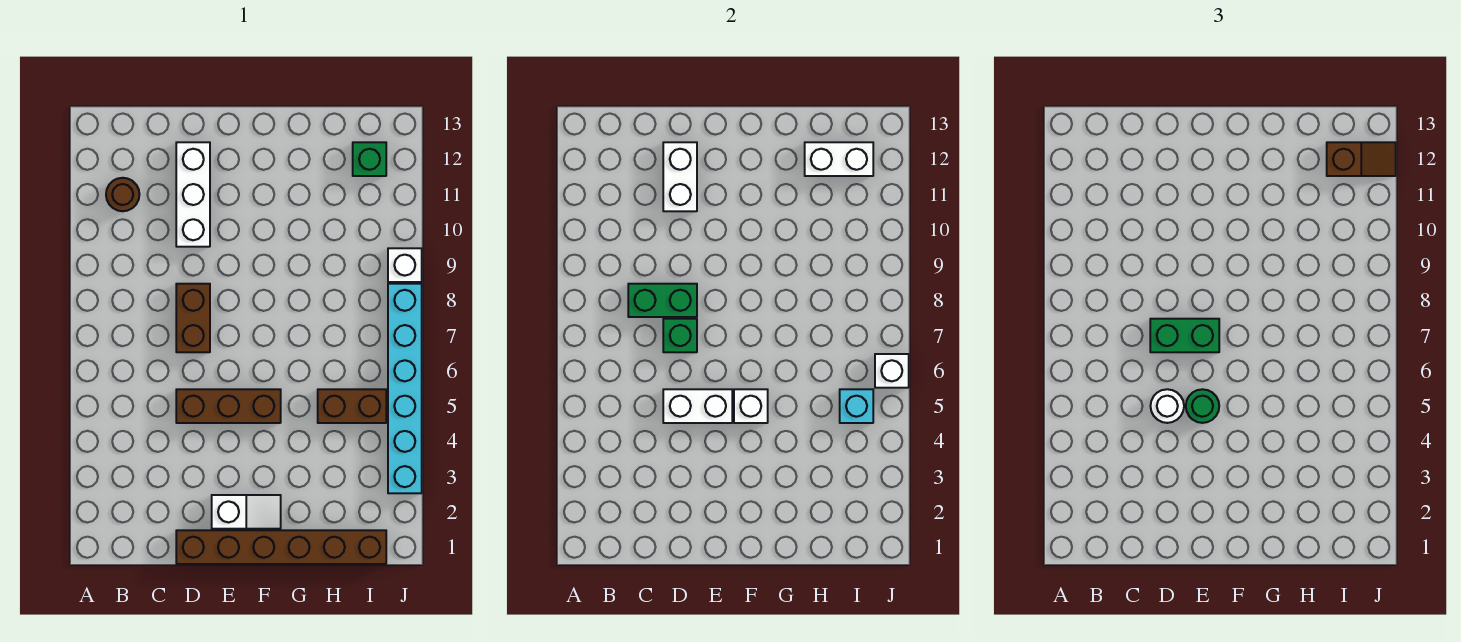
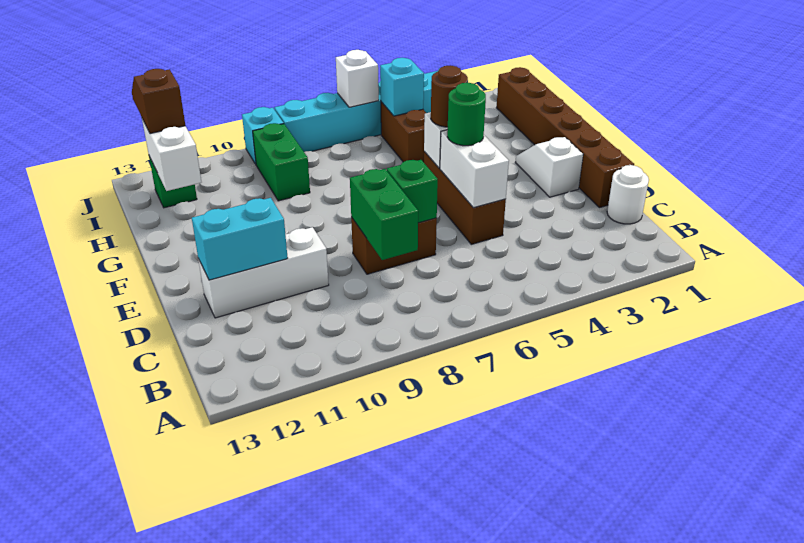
brown 1x1 round brick [106,178,139,211] -> brown 1x1 round brick moved to [431,65,468,127]
white 1x1 round brick [1151,389,1184,423] -> white 1x1 round brick moved to [607,165,649,224]
green 1x2 brick [1150,319,1219,352] -> green 1x2 brick moved to [253,123,310,201]
white 1x2 brick [663,142,697,211] -> cyan 1x2 brick [192,198,288,280]
white 1x1 brick [388,248,422,282] -> cyan 1x1 brick [242,107,284,164]

